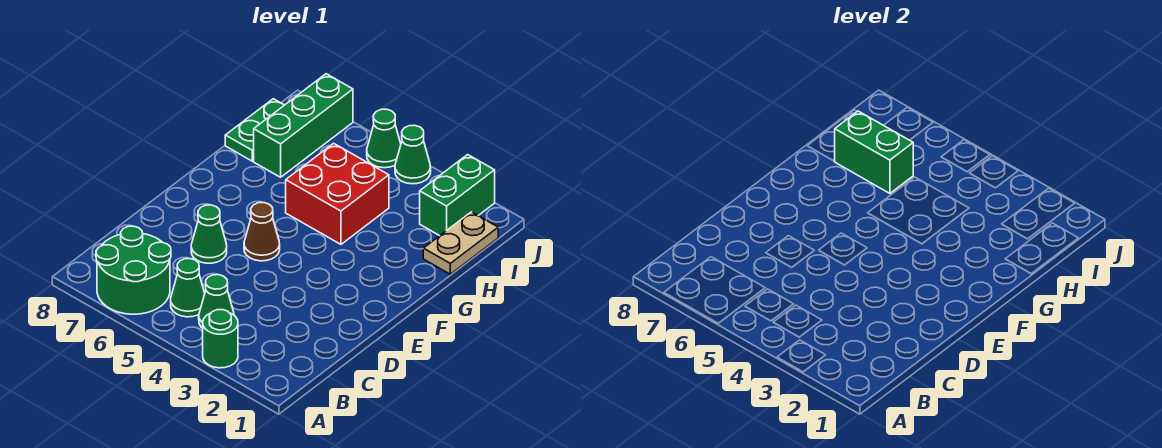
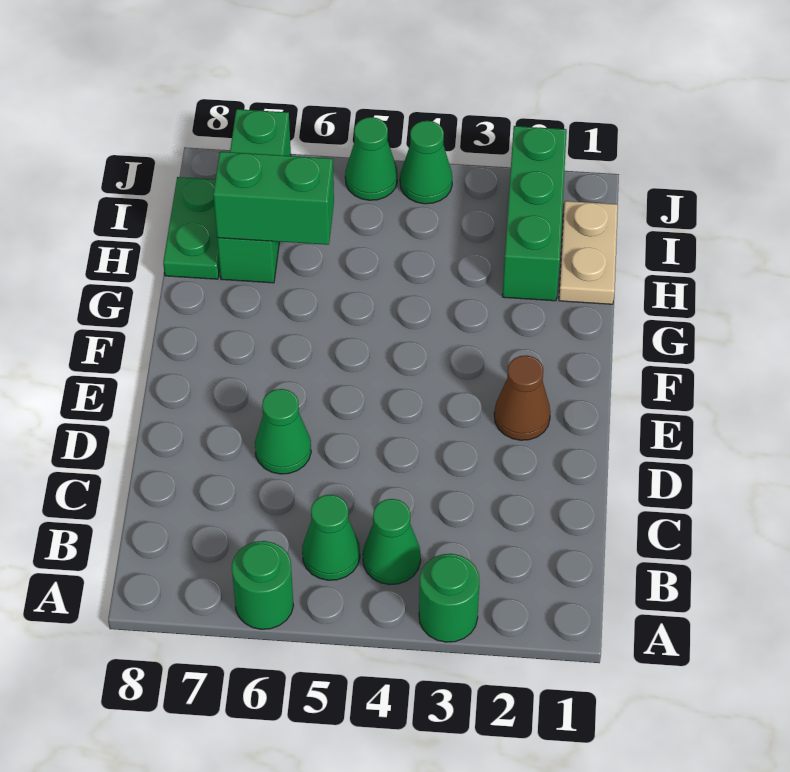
green 2x2 round brick [96,226,171,314] -> green 1x1 round brick [232,541,294,629]
brown 1x1 cone [244,203,280,261] -> brown 1x1 cone moved to [494,355,550,440]
red 2x2 brick [286,143,389,244] -> none
green 1x2 brick [420,155,495,236] -> green 1x3 brick [502,126,567,301]

